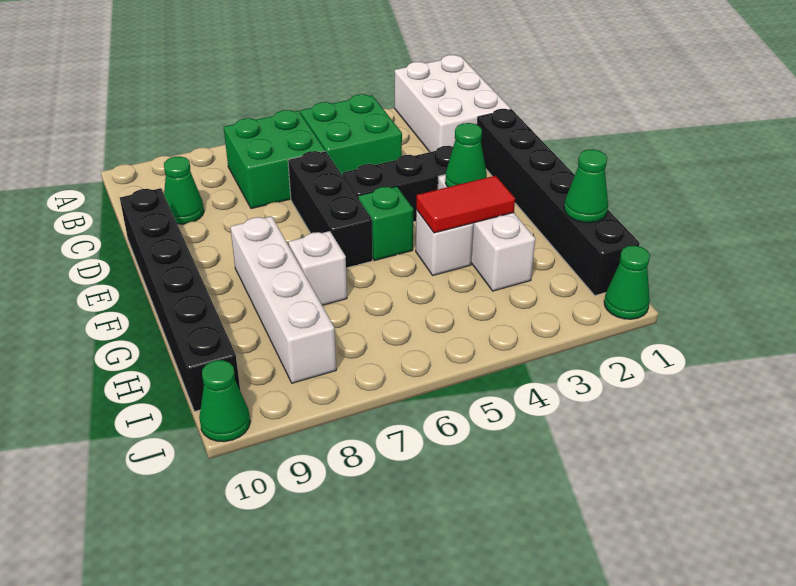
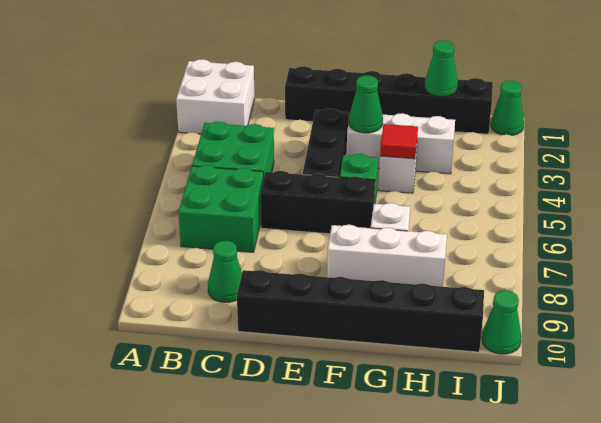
white 2x3 brick [394,55,511,152] -> white 2x2 brick [176,59,255,134]
white 1x4 brick [230,216,336,383] -> white 1x3 brick [327,225,447,287]
red 1x2 tile [416,176,515,233] -> red 1x1 tile [380,124,418,159]

